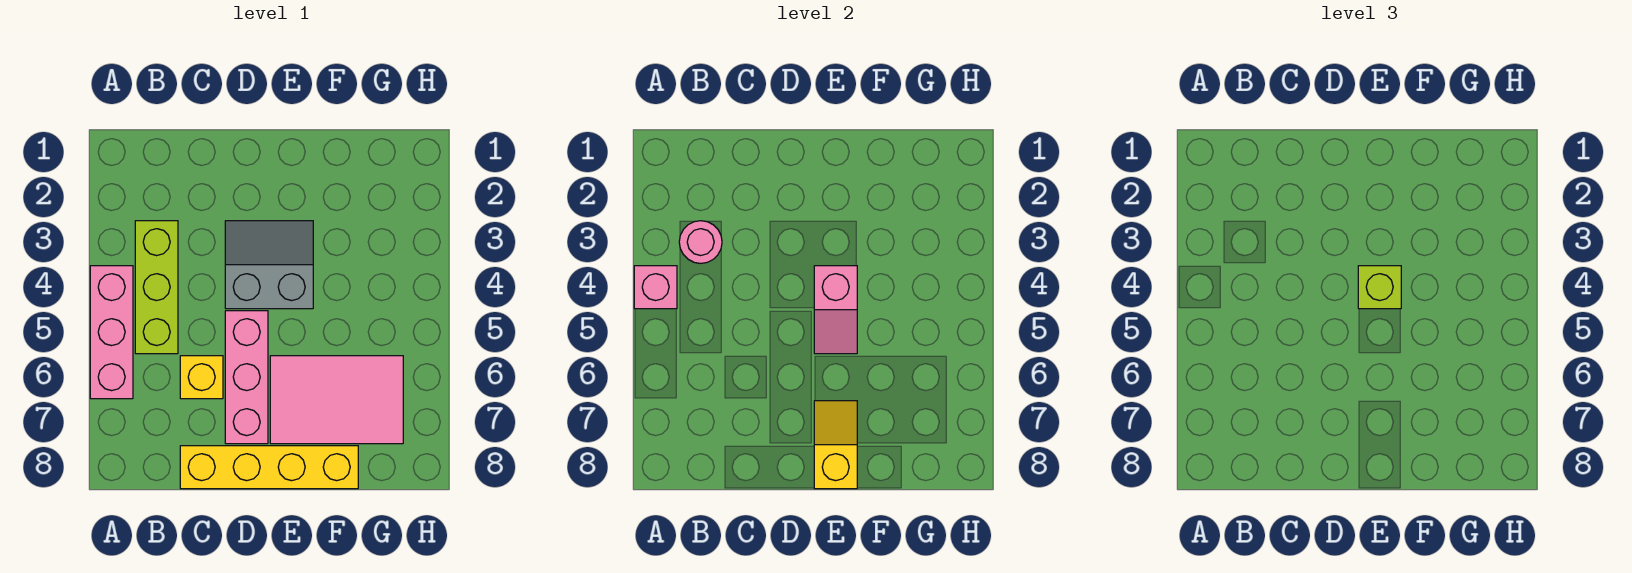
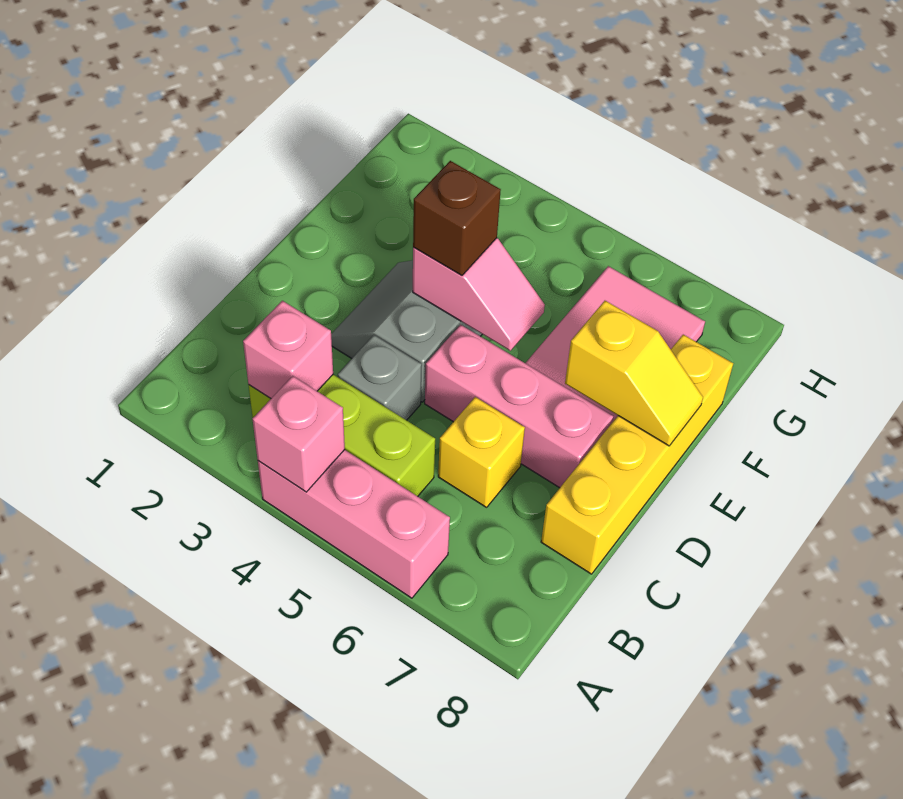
pink 1x1 round brick [679,221,722,263] -> pink 1x1 brick [243,301,333,398]
none -> grey 1x1 brick [338,335,422,420]
lime 1x1 brick [1358,266,1401,309] -> brown 1x1 brick [413,161,501,275]
yellow 1x2 slope [814,401,857,489] -> yellow 1x2 slope turned to [565,301,703,446]

